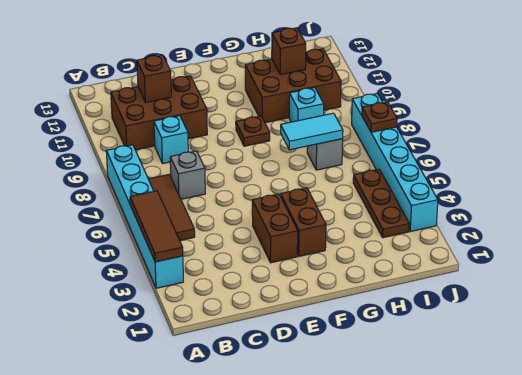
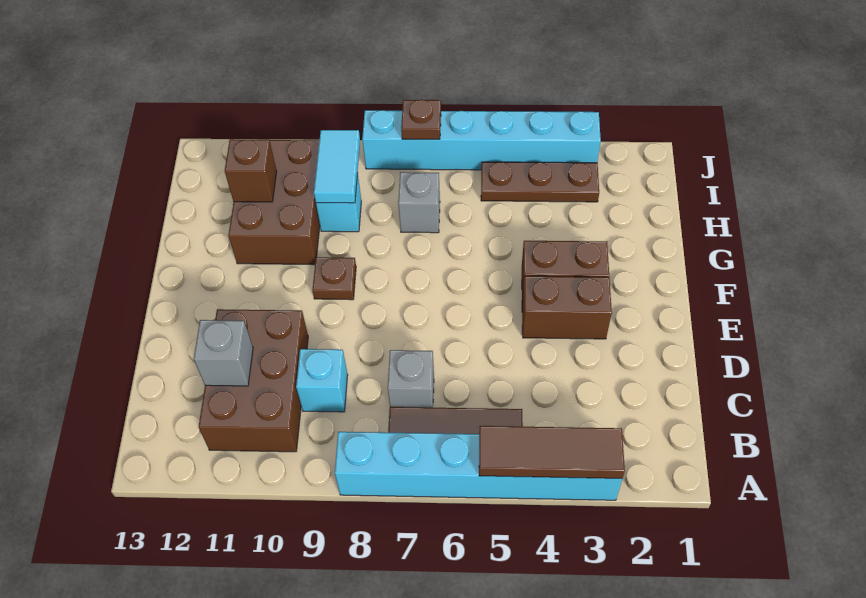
brown 1x1 brick [137,55,171,102] -> grey 1x1 brick [194,320,253,386]
cyan 1x2 tile [281,113,343,150] -> cyan 1x2 tile moved to [314,130,360,203]

